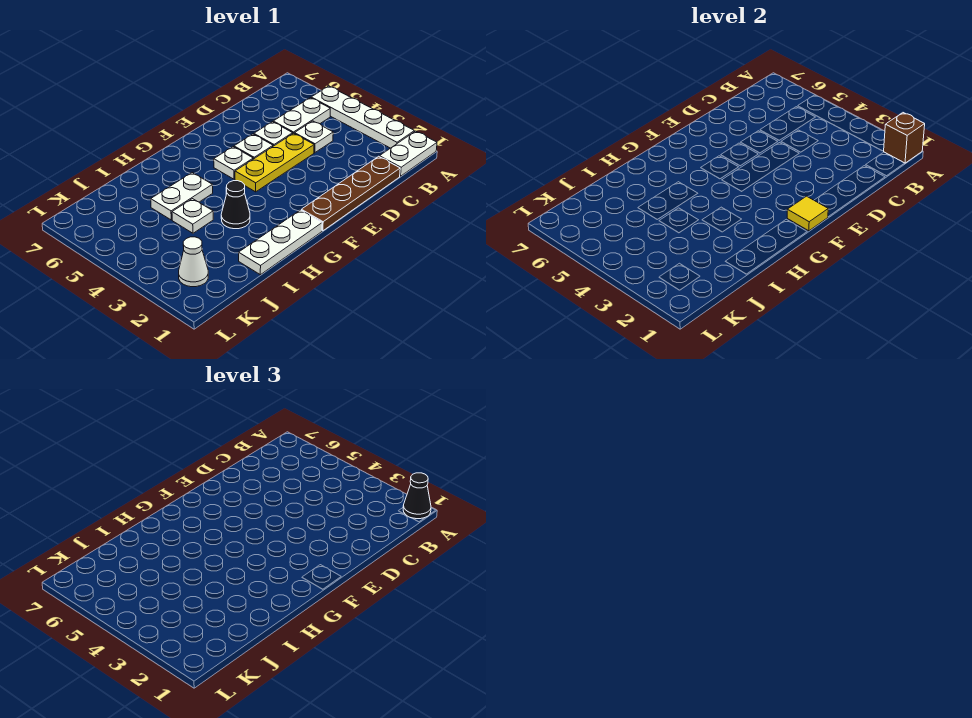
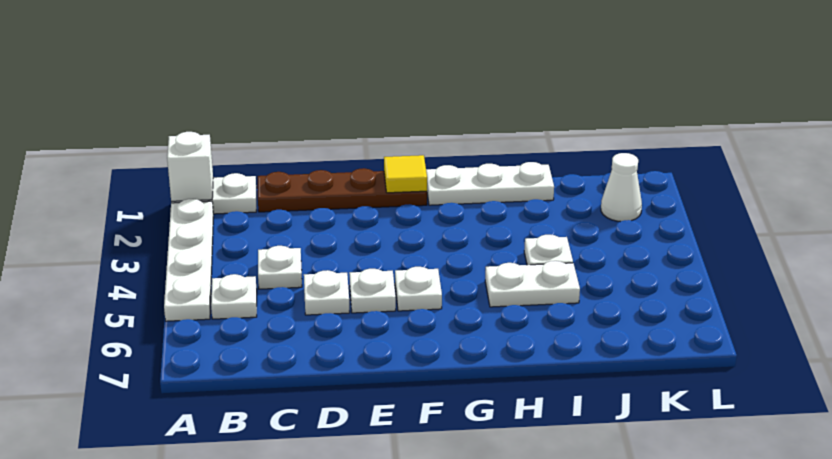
brown 1x1 brick [884,113,925,163] -> white 1x1 brick [167,132,213,201]
black 1x1 cone [403,473,431,519] -> none
white 1x2 plate [273,98,330,134] -> white 1x1 plate [211,274,257,319]
yellow 1x3 plate [235,133,314,192] -> none
black 1x1 cone [221,181,250,229] -> none

